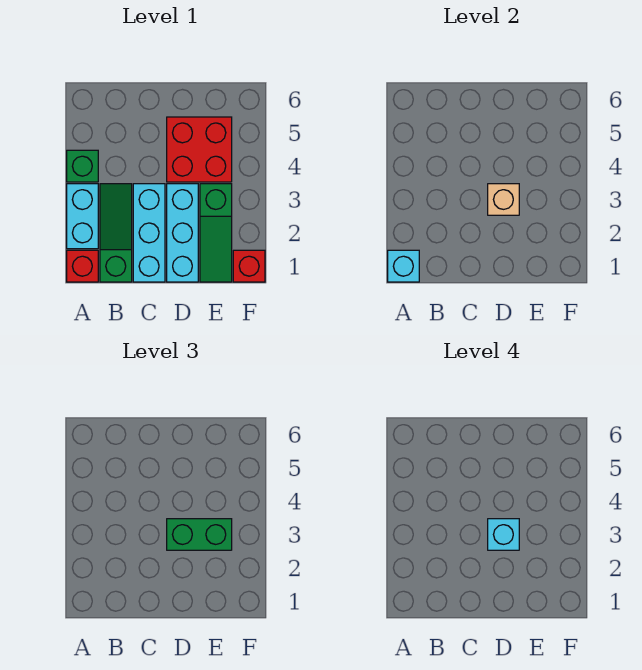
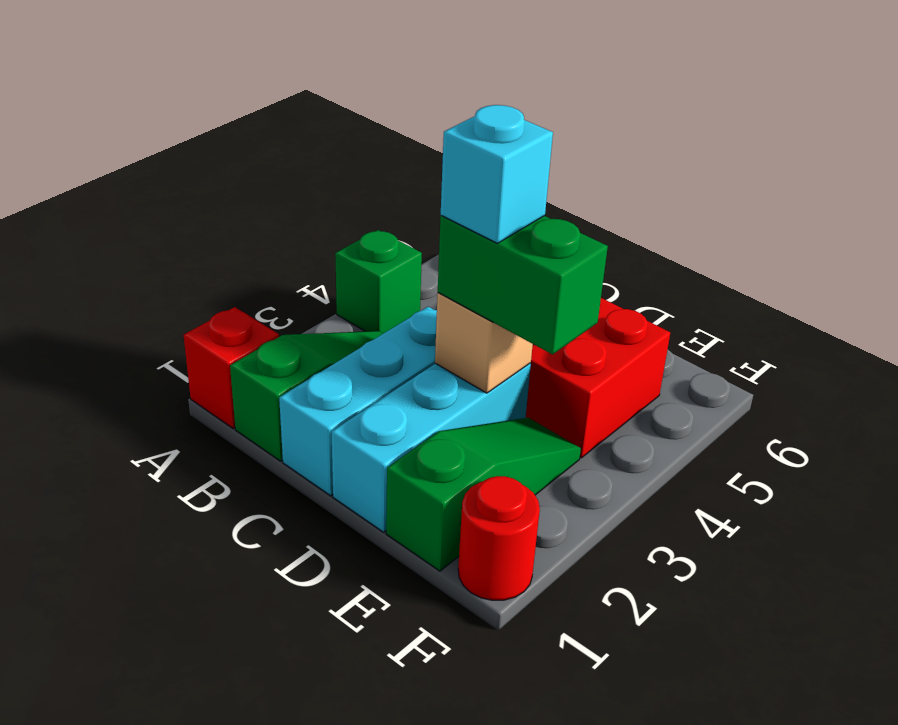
cyan 1x1 brick [388,250,419,282] -> none
cyan 1x2 brick [67,184,98,249] -> none
green 1x3 slope [200,184,232,282] -> green 1x3 slope turned to [386,418,581,571]
red 1x1 brick [233,250,265,282] -> red 1x1 round brick [458,476,540,600]

